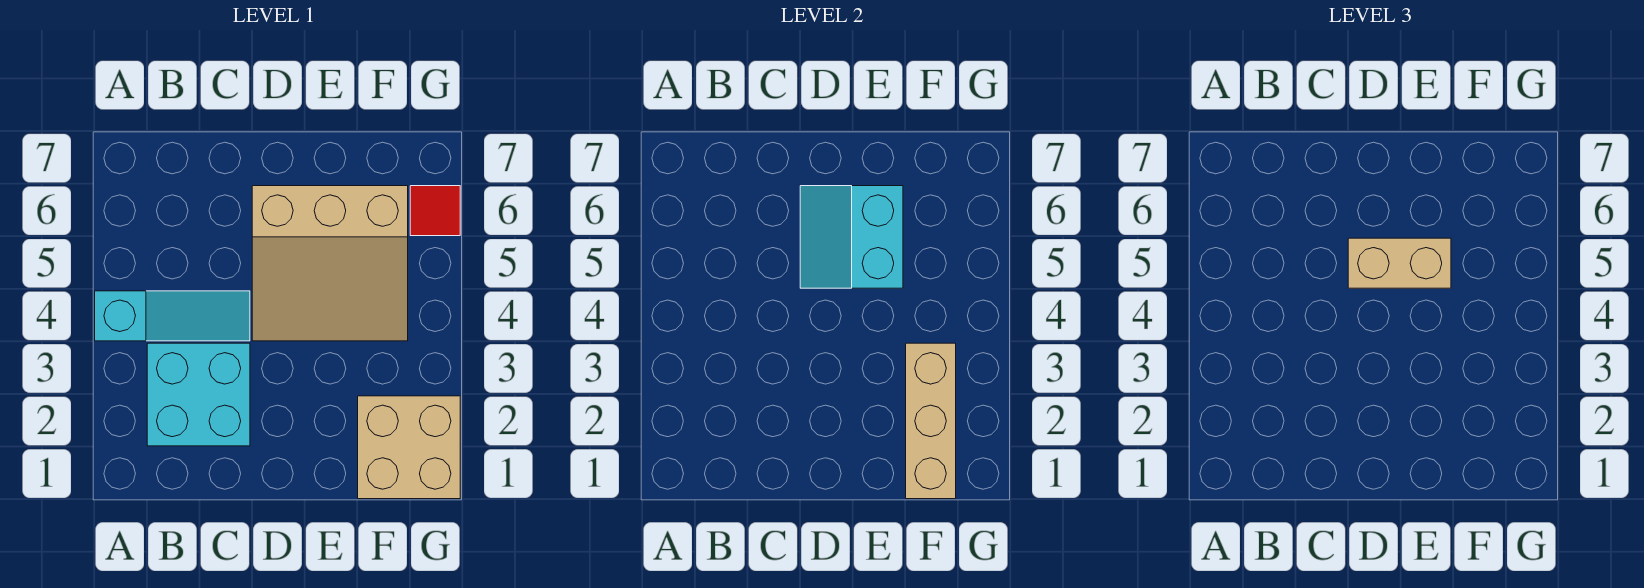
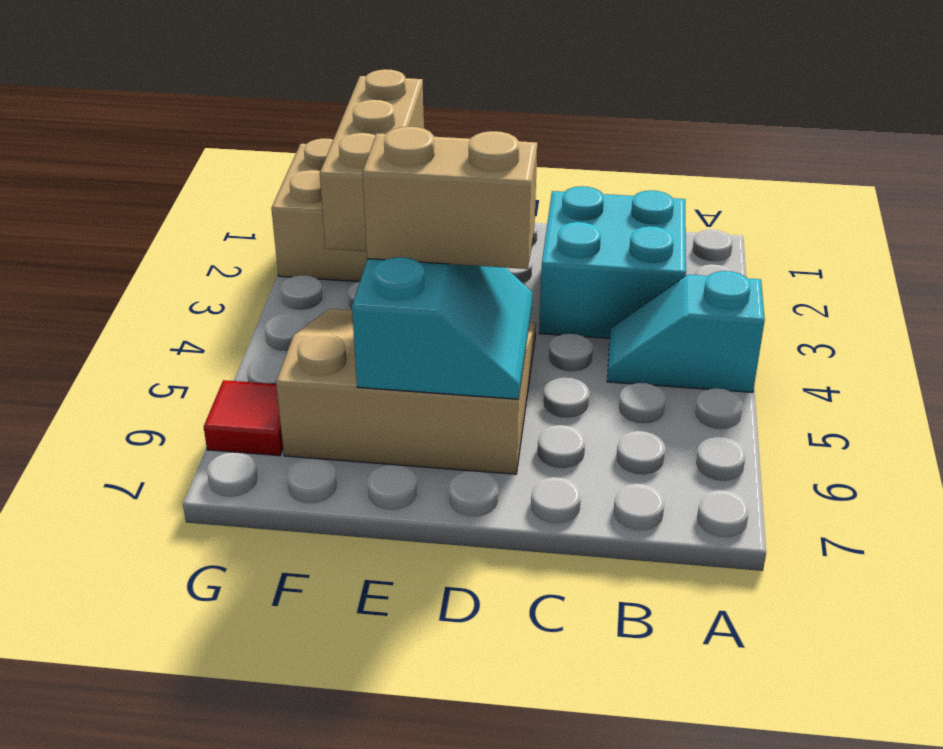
cyan 1x3 slope [95,291,250,341] -> cyan 1x2 slope [607,271,765,392]

